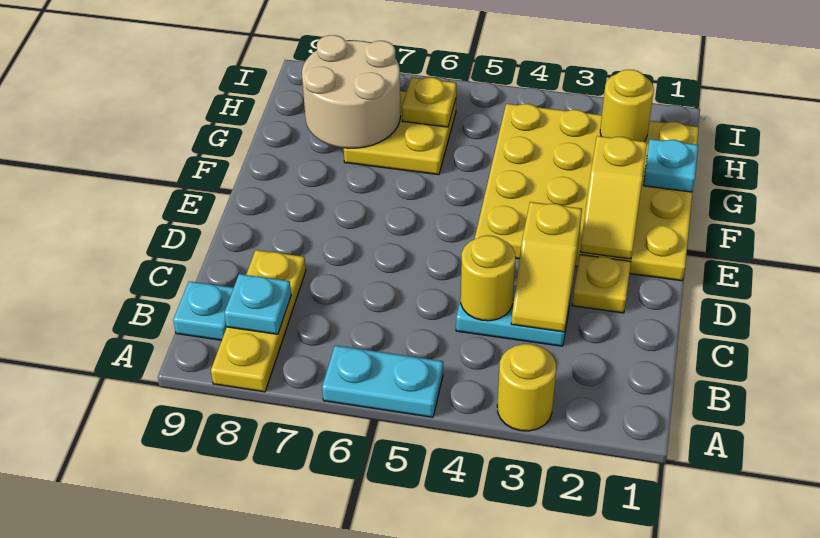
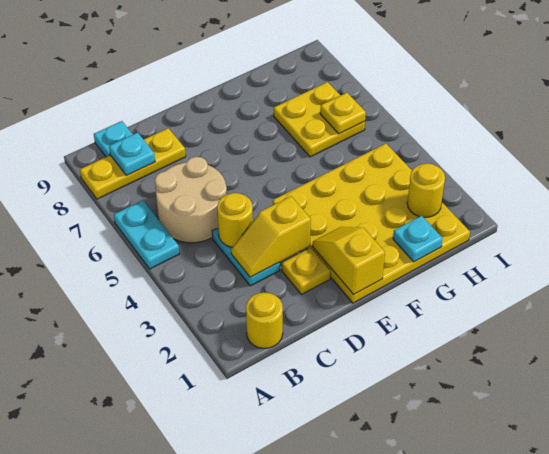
yellow 1x1 round brick [497,344,556,431] -> yellow 1x1 round brick moved to [246,293,283,348]
yellow 1x2 slope [580,136,647,259] -> yellow 1x2 slope turned to [312,227,385,294]
tan 2x2 round brick [302,35,401,148] -> tan 2x2 round brick moved to [155,157,227,243]

